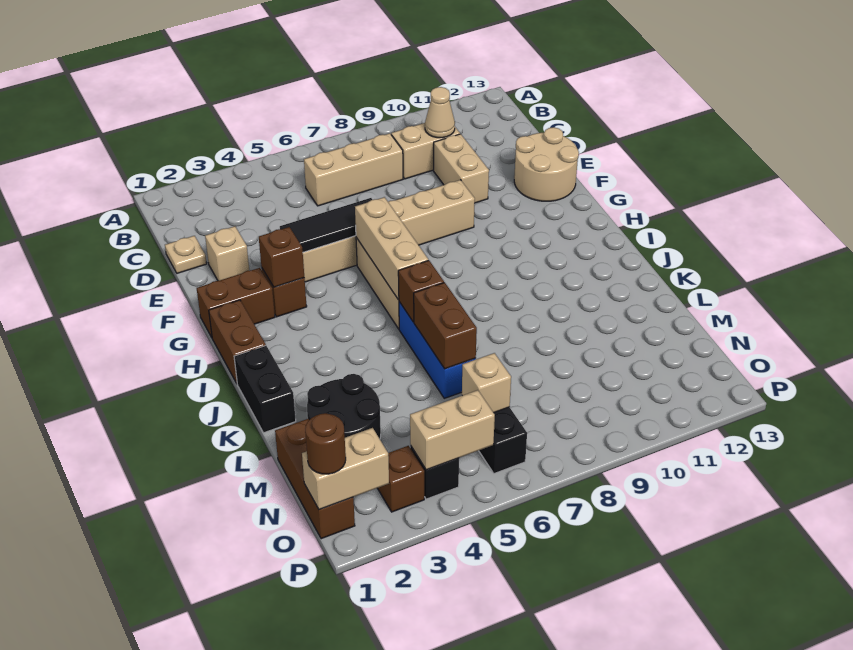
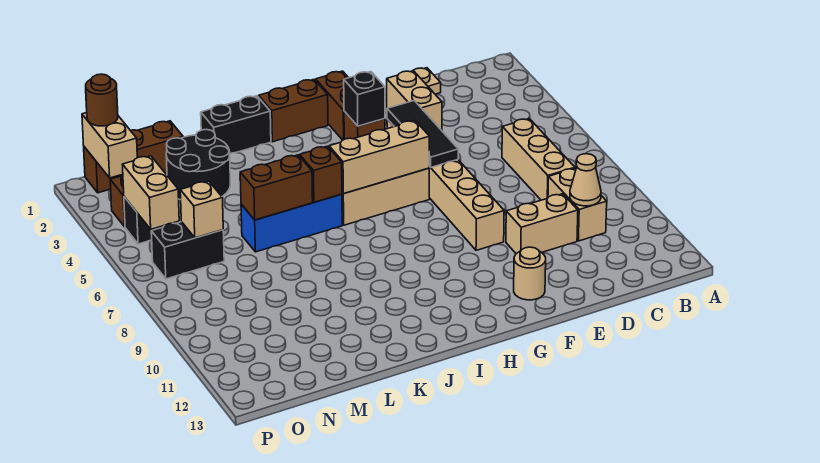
tan 1x1 brick [205,226,249,281] -> tan 1x2 brick [387,71,442,130]
tan 2x2 round brick [514,127,579,201] -> tan 1x1 round brick [514,247,546,300]
brown 1x1 brick [259,227,304,287] -> black 1x1 brick [344,72,385,126]

